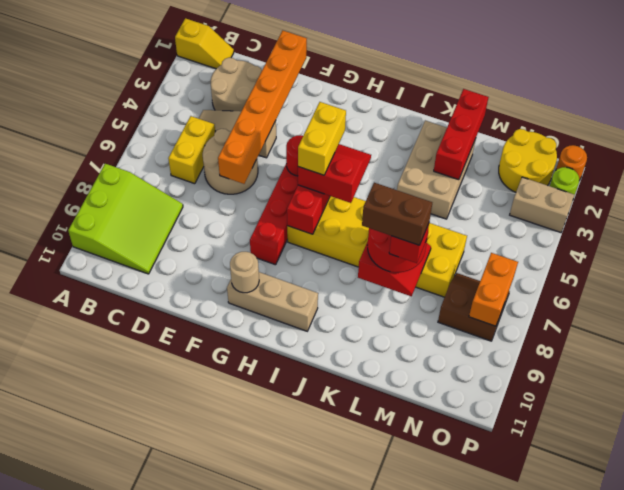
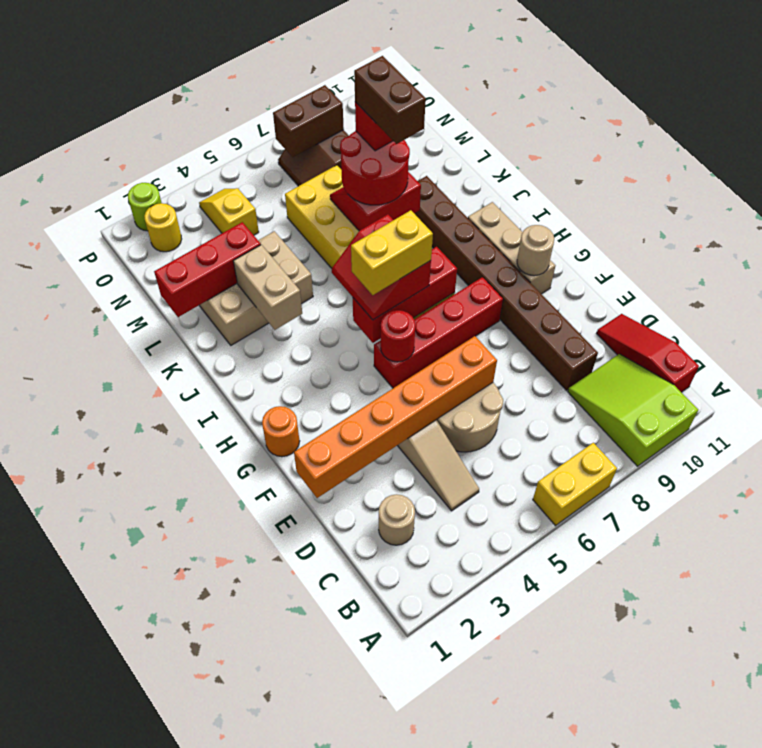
yellow 1x2 slope [175,18,234,69] -> yellow 1x2 slope moved to [199,188,259,235]
lime 3x3 slope [68,164,183,274] -> lime 2x3 slope [568,354,698,466]
none -> red 1x3 slope [597,314,699,392]
tan 2x2 round brick [211,58,262,111] -> tan 1x1 round brick [379,494,415,545]
yellow 1x2 brick [168,116,215,184] -> yellow 1x2 brick moved to [533,443,617,526]
none -> brown 1x8 brick [414,176,598,390]
yellow 2x2 round brick [499,129,557,192] -> yellow 1x1 round brick [144,203,182,252]
tan 1x2 brick [510,177,574,233] -> tan 1x2 brick moved to [233,245,302,330]
orange 1x2 brick [469,253,518,326] -> brown 1x2 brick [273,85,344,157]
orange 1x1 round brick [556,145,587,180] -> orange 1x1 round brick moved to [262,406,300,457]

